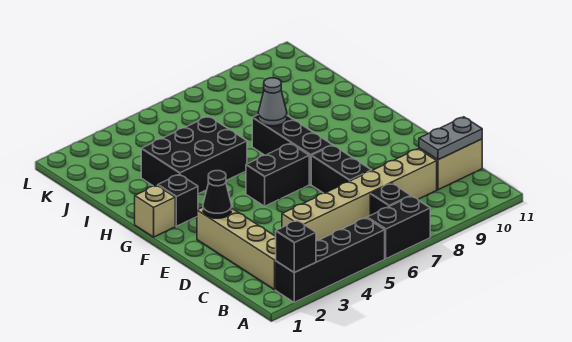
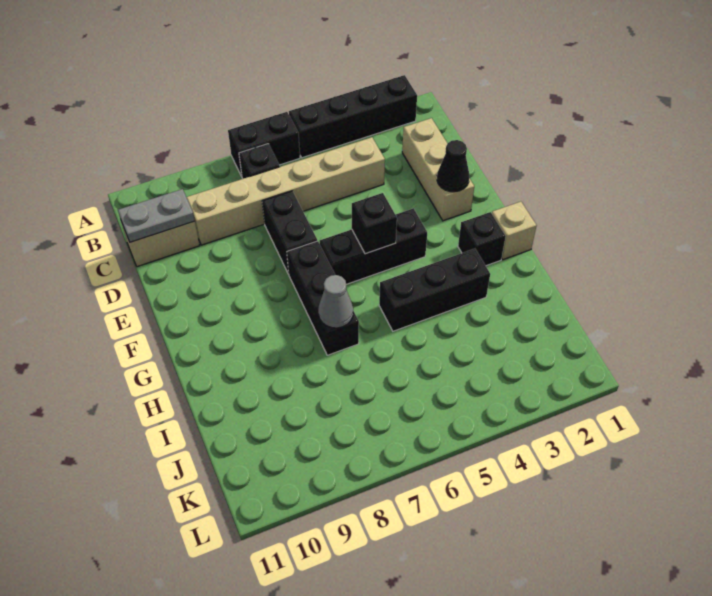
black 1x1 brick [276,220,316,272] -> black 1x1 brick moved to [352,193,397,254]
tan 1x4 brick [197,207,276,290] -> tan 1x3 brick [402,118,474,221]
black 1x2 brick [246,143,309,206] -> black 1x3 brick [320,208,427,284]
black 2x3 brick [141,116,247,194] -> black 1x3 brick [379,249,490,331]

